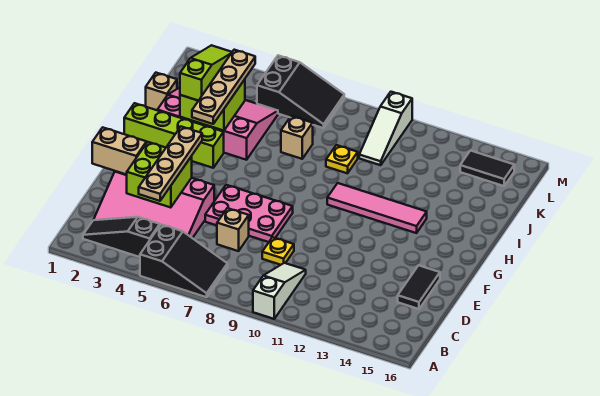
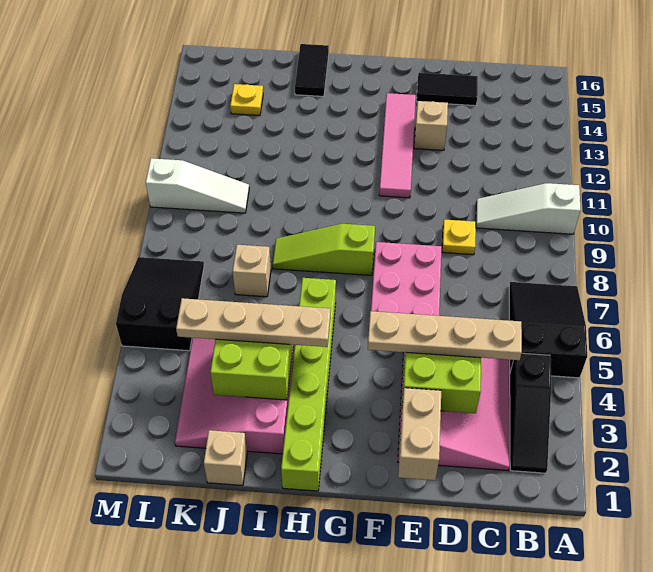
tan 1x1 brick [217,208,249,251] -> tan 1x1 brick moved to [414,101,448,150]
lime 1x4 brick [124,103,224,168] -> lime 1x6 brick [281,278,336,491]
pink 1x4 tile [327,183,427,233] -> pink 1x4 tile moved to [379,93,416,198]
lime 1x3 slope [180,45,232,101] -> lime 1x3 slope moved to [273,224,375,275]
yellow 1x1 plate [326,145,358,173] -> yellow 1x1 plate moved to [230,84,263,116]
black 1x2 tile [460,151,514,186] -> black 1x2 tile moved to [295,44,329,96]

